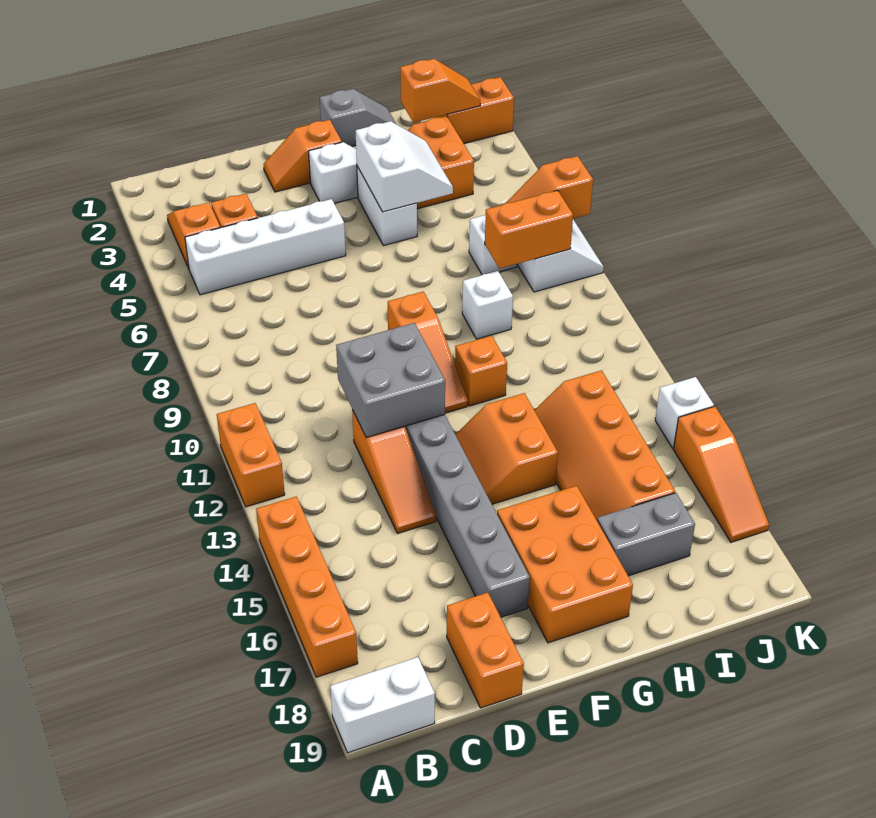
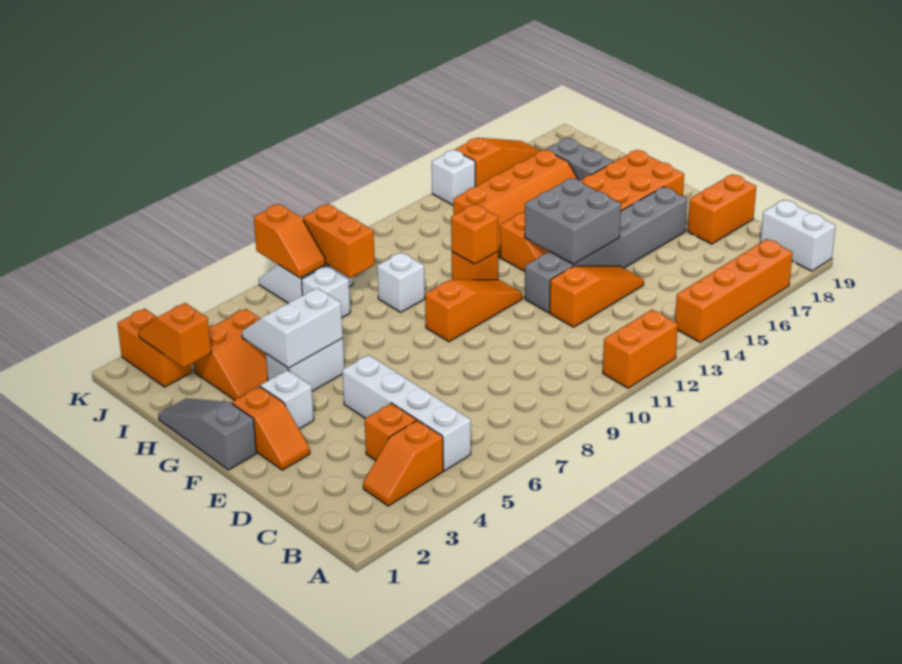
grey 2x2 brick [336,323,445,437] -> grey 2x2 brick moved to [525,178,621,264]
grey 1x2 slope [320,89,396,147] -> grey 1x3 slope [158,398,256,470]
none -> orange 1x1 brick [451,204,498,264]

